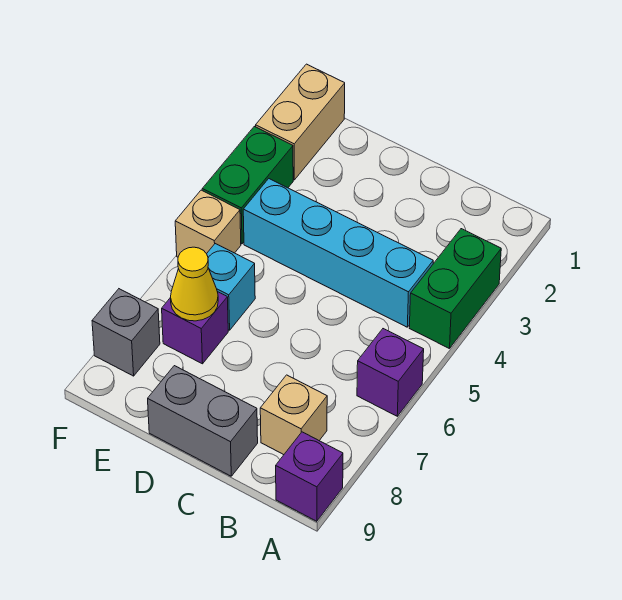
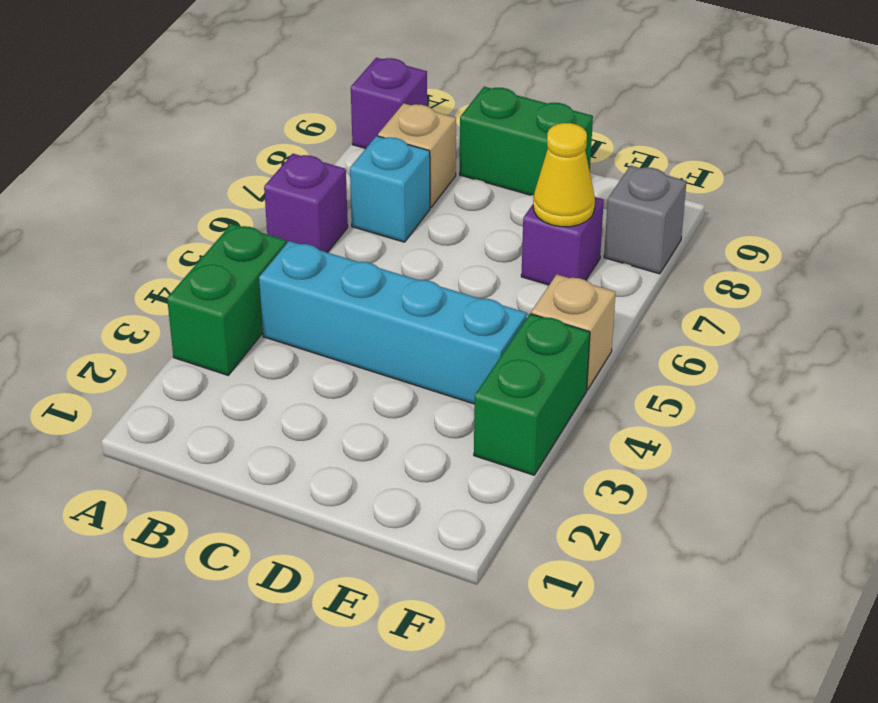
grey 1x2 brick [148,366,258,476] -> green 1x2 brick [460,87,593,196]
cyan 1x1 brick [207,244,255,330] -> cyan 1x1 brick moved to [350,136,430,242]
tan 1x2 brick [256,64,345,180] -> none

